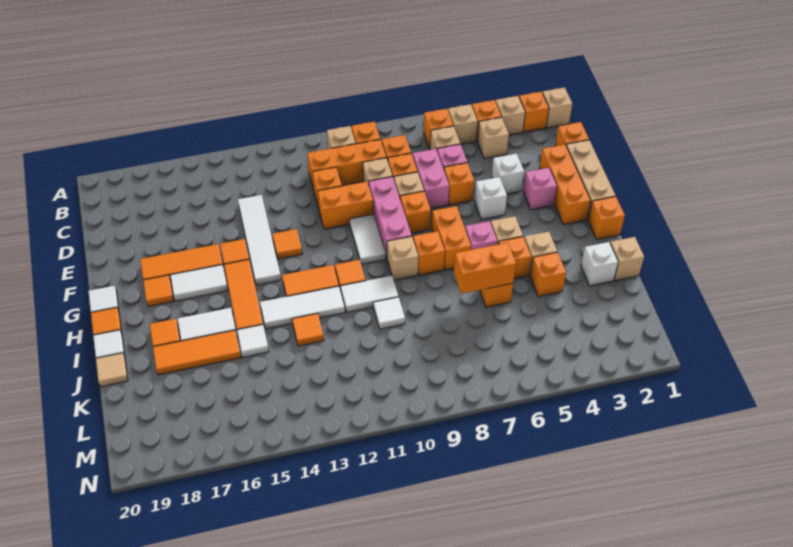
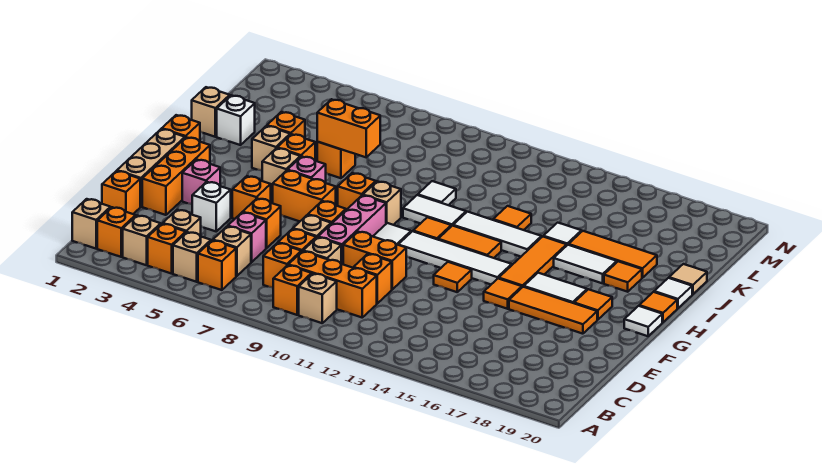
pink 1x2 brick [413,149,449,209] -> none
white 1x4 tile [238,195,281,285] -> white 1x4 tile turned to [399,231,512,284]
white 1x1 brick [474,177,507,219] -> orange 1x1 brick [232,176,271,219]
orange 1x2 brick [432,206,471,270] -> orange 1x2 brick turned to [273,171,336,221]

